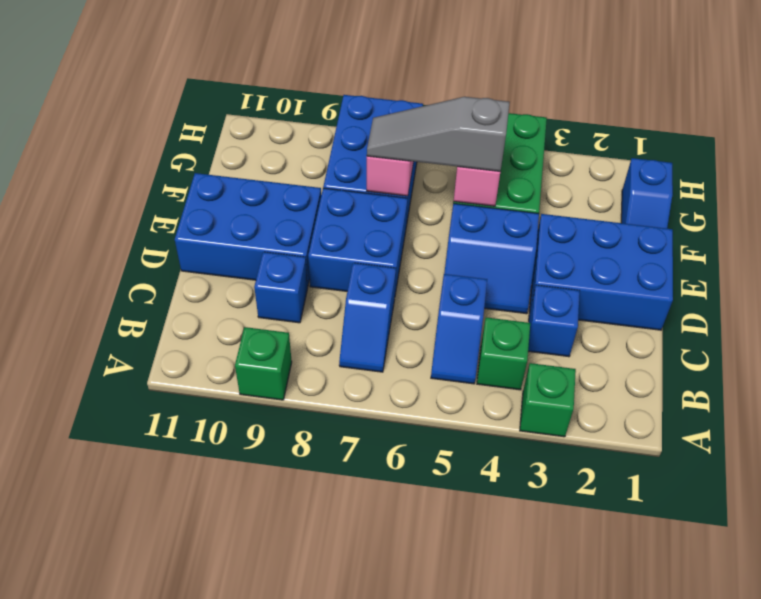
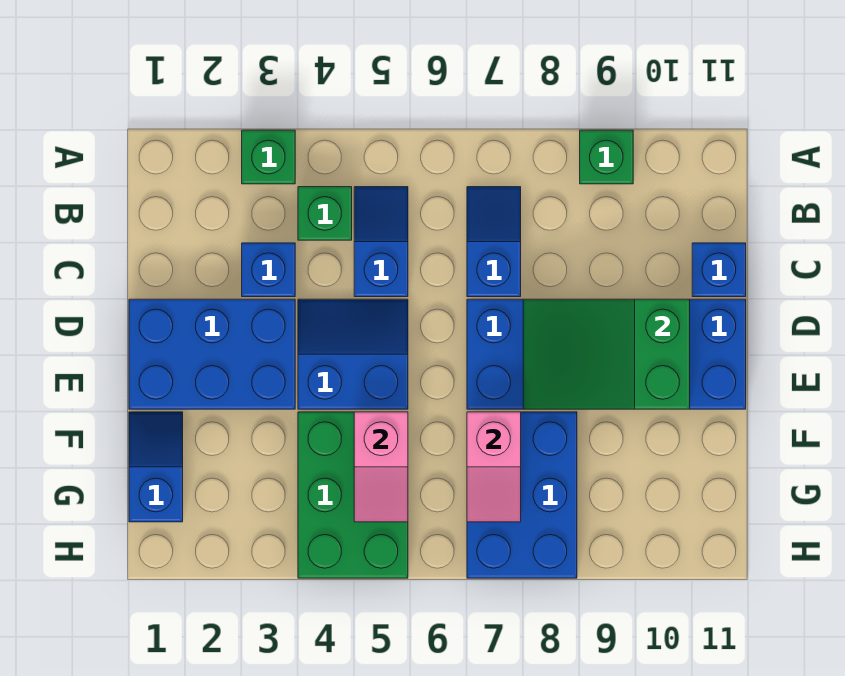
blue 1x1 brick [254,252,308,323] -> blue 1x1 brick moved to [692,243,746,297]
none -> green 2x3 slope [523,299,690,409]
grey 1x3 slope [367,97,510,171] -> none

